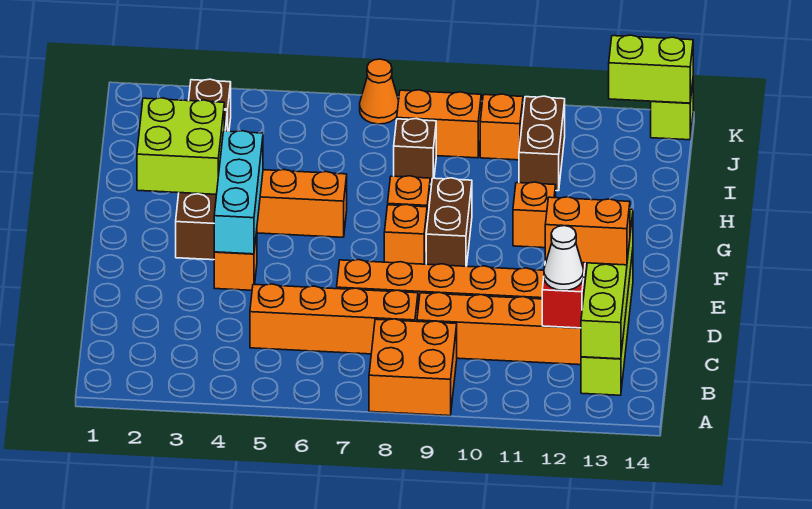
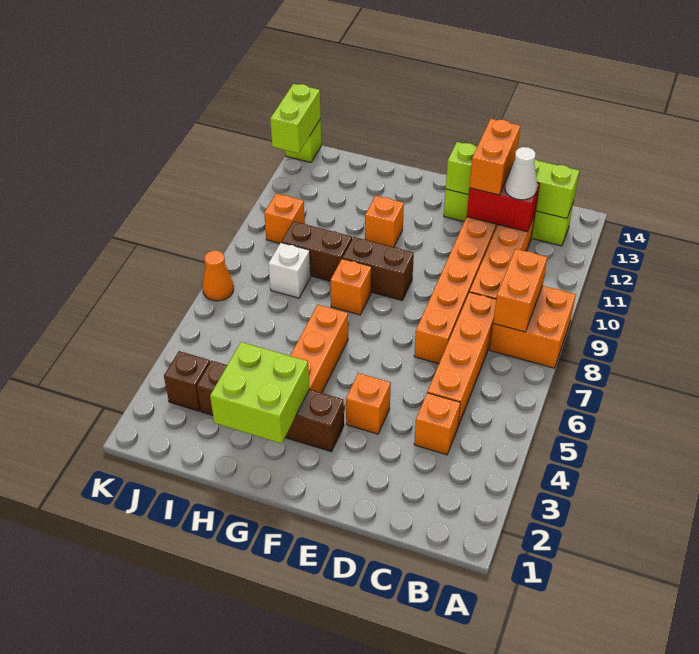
cyan 1x3 brick [214,131,263,254] -> none
orange 1x1 brick [384,204,427,264] -> orange 1x1 brick moved to [414,393,460,455]
brown 1x1 brick [394,119,436,184] -> white 1x1 brick [268,243,311,298]
brown 1x2 brick [519,96,565,191] -> brown 1x2 brick moved to [281,221,352,281]
orange 1x2 brick [397,90,481,158] -> orange 1x2 brick moved to [493,249,547,332]

